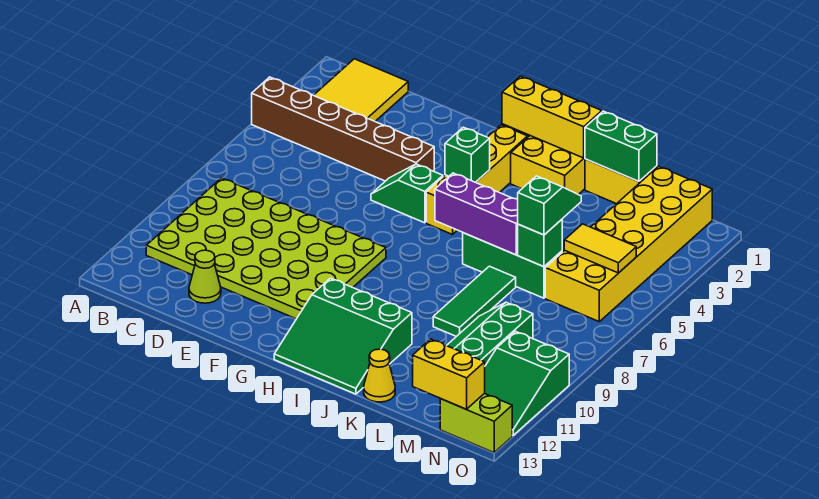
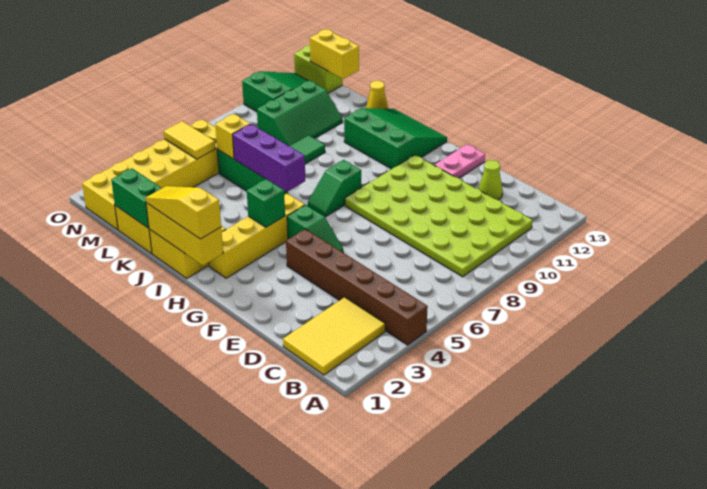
none -> pink 1x2 plate [434,144,485,178]
none -> yellow 1x3 slope [146,186,221,239]
green 1x2 slope [518,176,581,235] -> green 1x2 slope moved to [308,160,361,217]
green 1x1 brick [518,220,562,267] -> yellow 1x1 brick [215,114,250,159]

